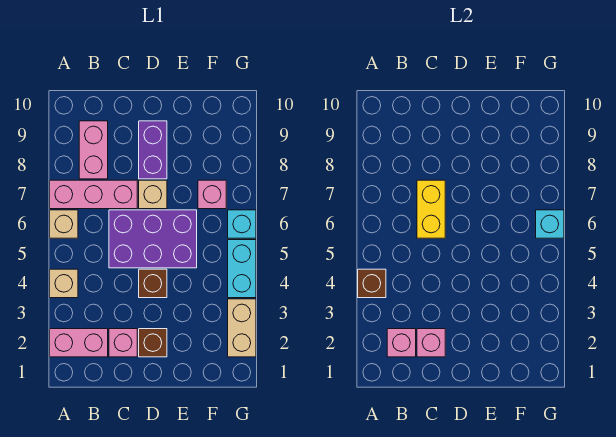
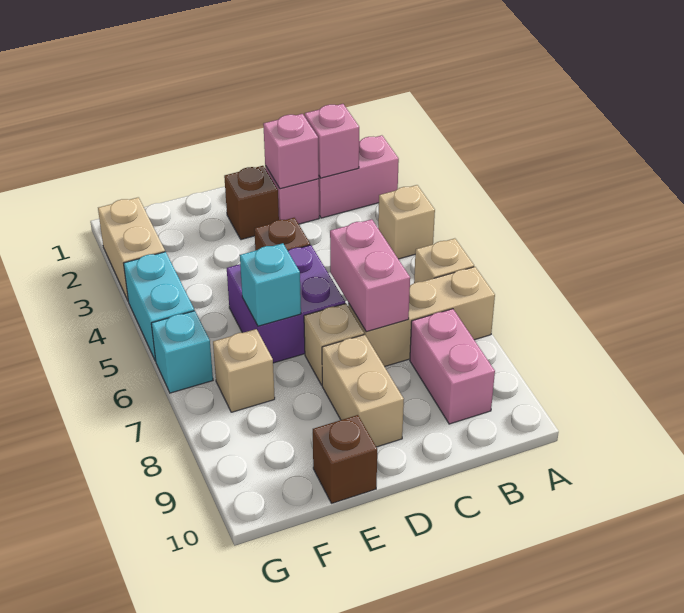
brown 1x1 brick [358,269,386,298] -> brown 1x1 brick moved to [313,415,377,503]
pink 1x3 brick [50,180,137,209] -> tan 1x3 brick [348,267,495,367]
purple 2x3 brick [109,210,197,268] -> purple 2x2 brick [227,245,345,363]
yellow 1x2 brick [417,180,445,238] -> pink 1x2 brick [330,219,410,332]
purple 1x2 brick [139,121,167,179] -> tan 1x2 brick [322,334,404,447]
pink 1x1 brick [198,180,226,209] -> tan 1x1 brick [213,329,275,412]
cyan 1x1 brick [536,210,564,238] -> cyan 1x1 brick moved to [240,243,301,326]

